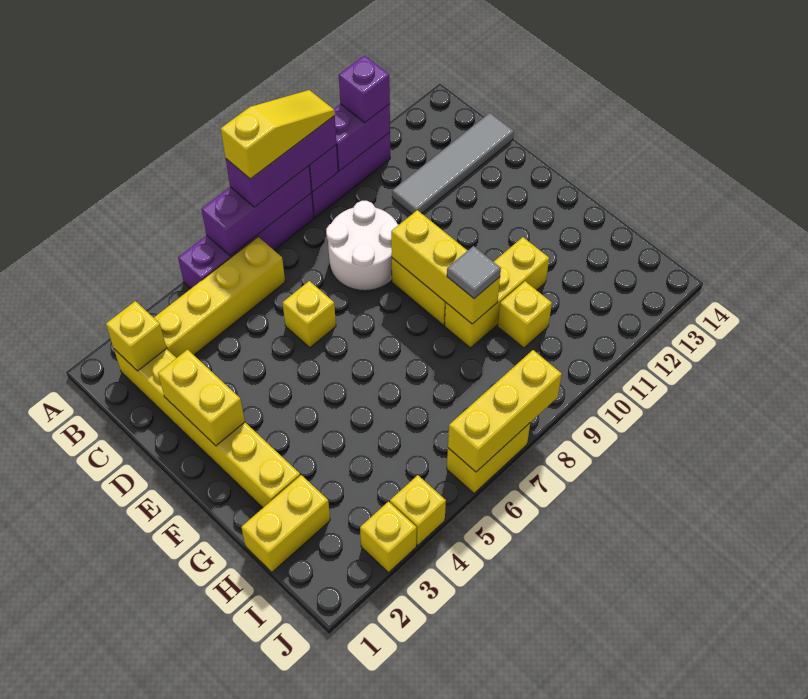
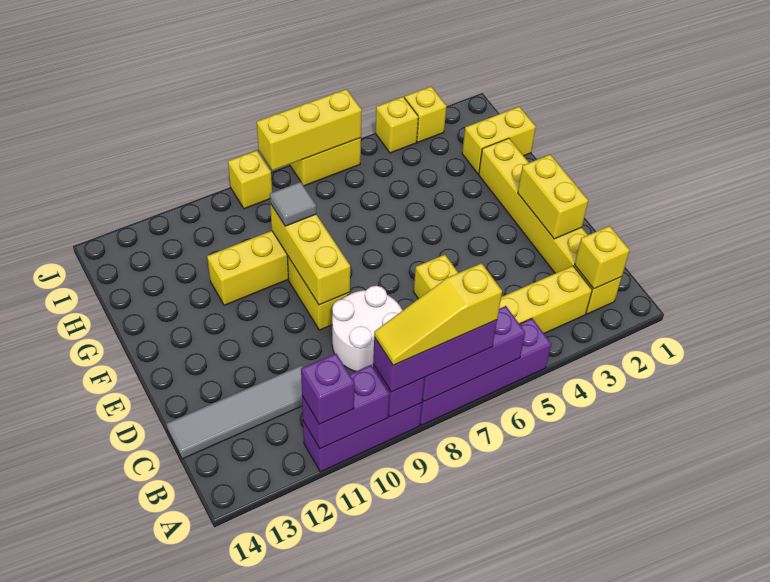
yellow 1x1 brick [498,281,552,348] -> yellow 1x1 brick moved to [228,151,272,209]

